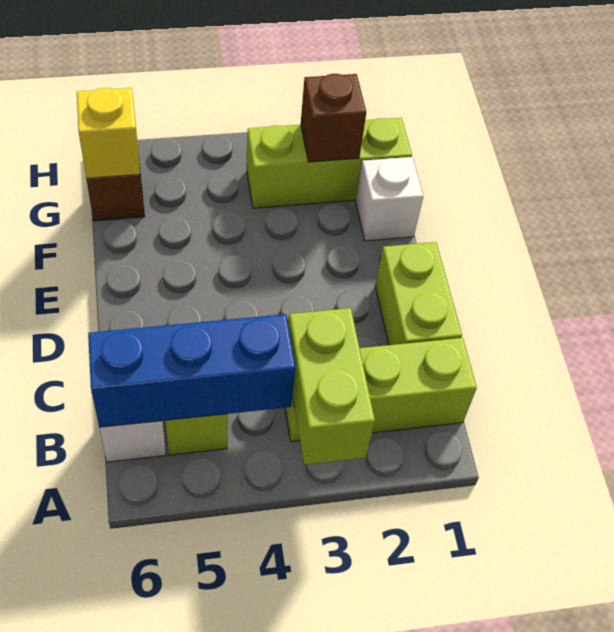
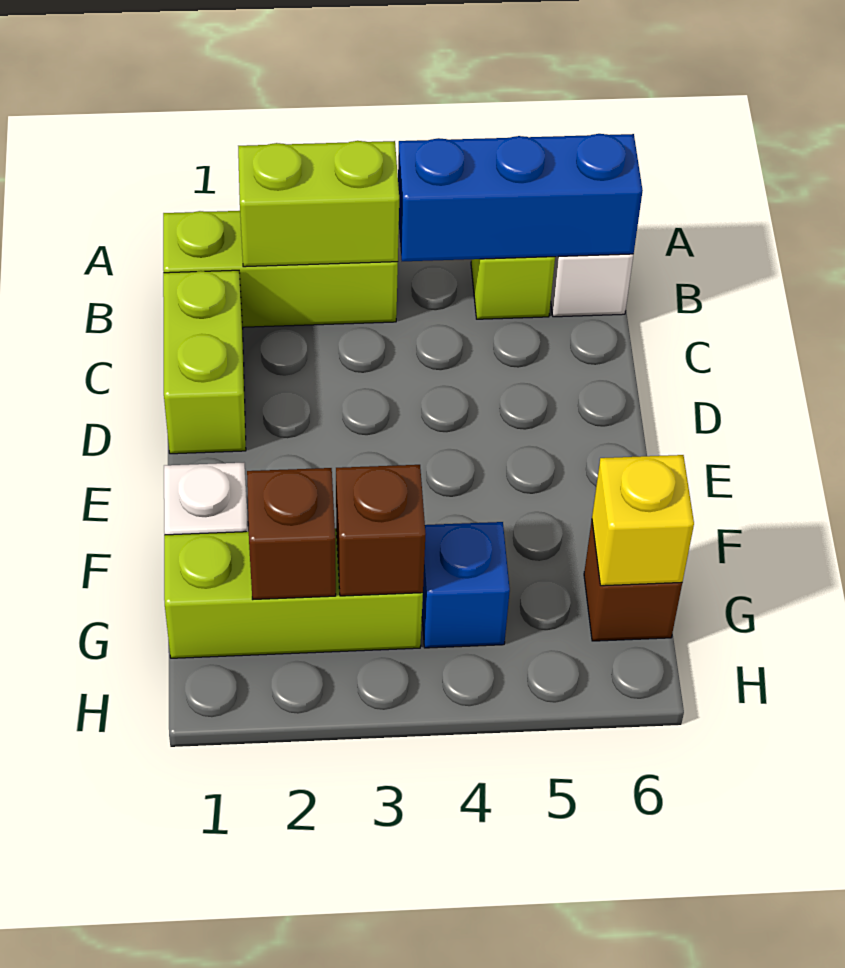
lime 1x2 brick [288,308,375,465] -> lime 1x2 brick turned to [238,141,399,267]
none -> brown 1x1 brick [336,465,426,596]
none -> blue 1x1 brick [422,522,510,648]

